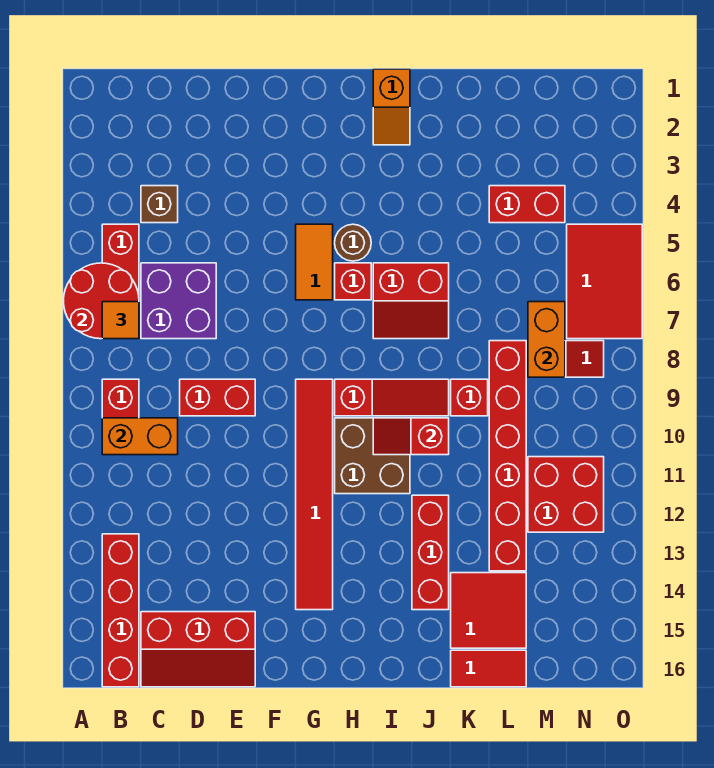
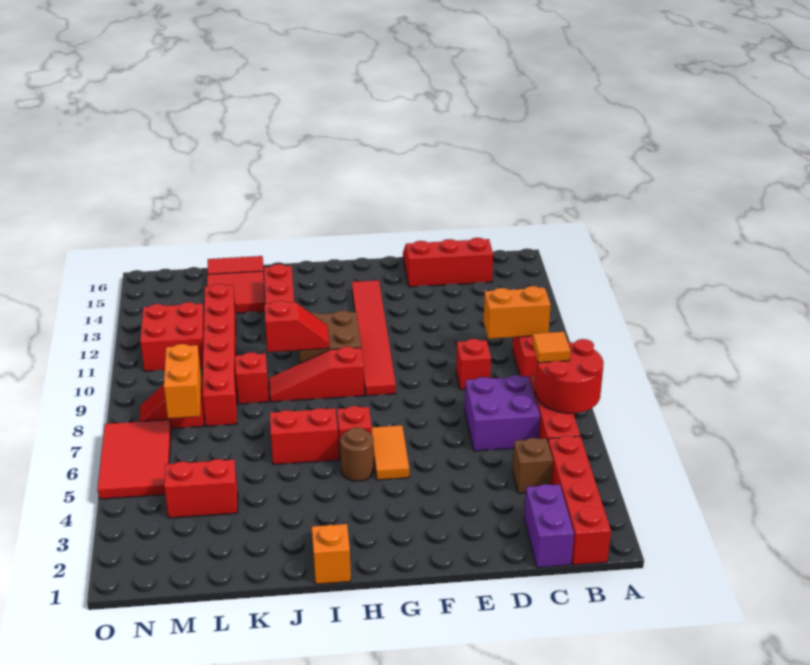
red 1x4 brick [102,534,139,687] -> red 1x4 brick moved to [548,436,611,565]
none -> purple 1x2 brick [524,484,574,568]
red 1x2 brick [180,379,255,416] -> red 1x1 brick [456,339,491,390]

